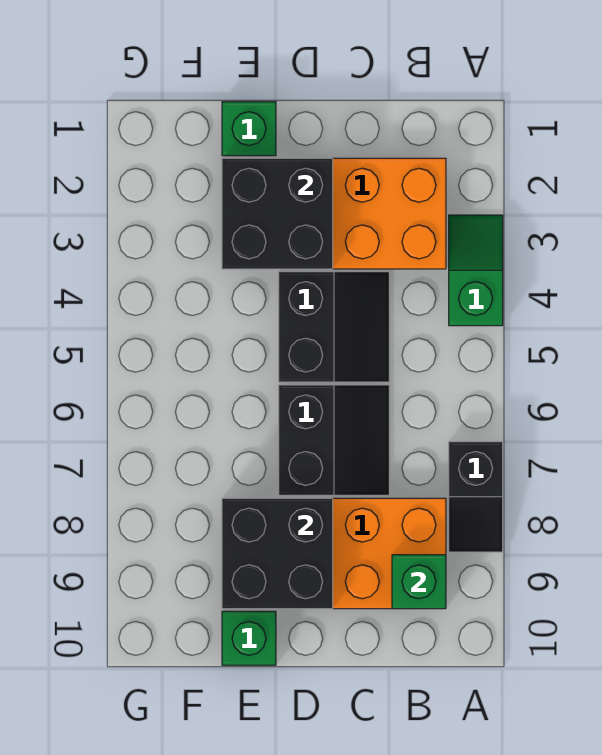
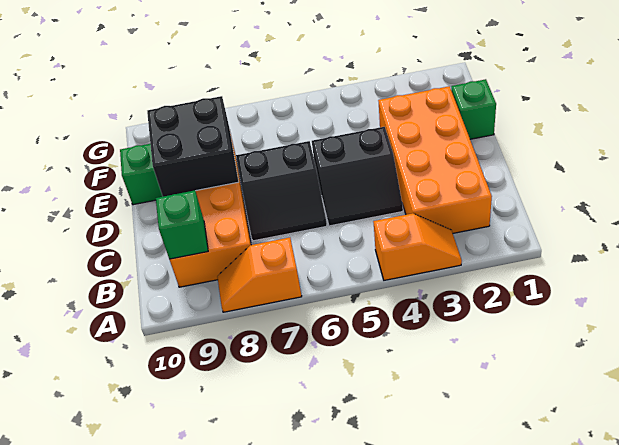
green 1x2 slope [449,215,503,326] -> orange 1x2 slope [373,213,462,280]
black 1x2 slope [449,442,503,552] -> orange 1x2 slope [217,238,302,312]
black 2x2 brick [222,158,333,269] -> none

